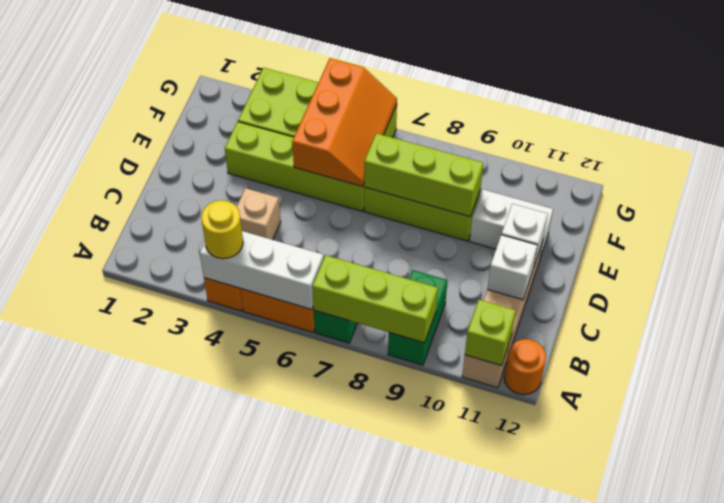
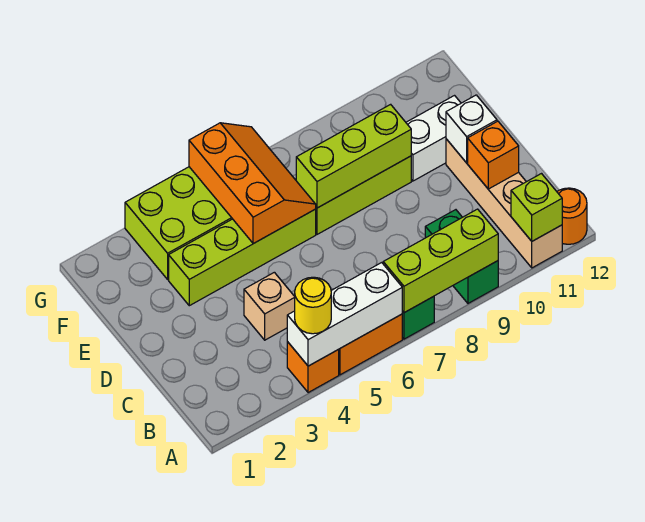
white 1x1 brick [487,235,537,300] -> orange 1x1 brick [468,121,519,189]

